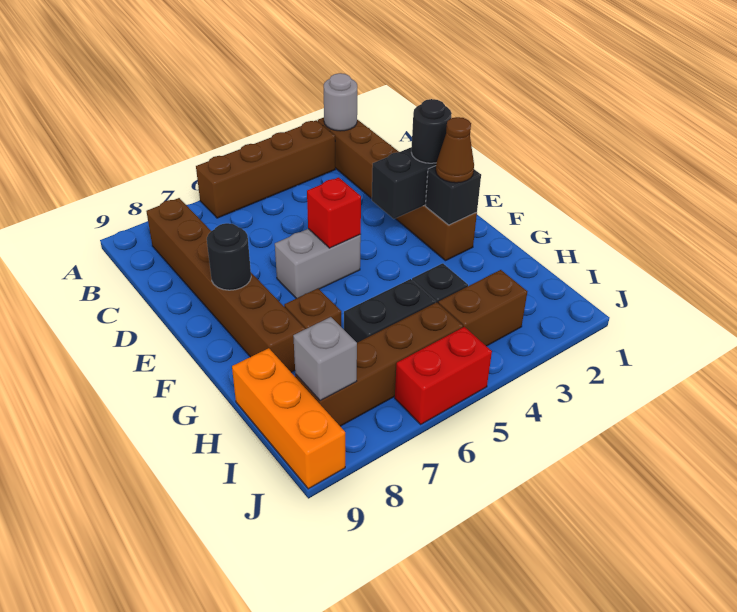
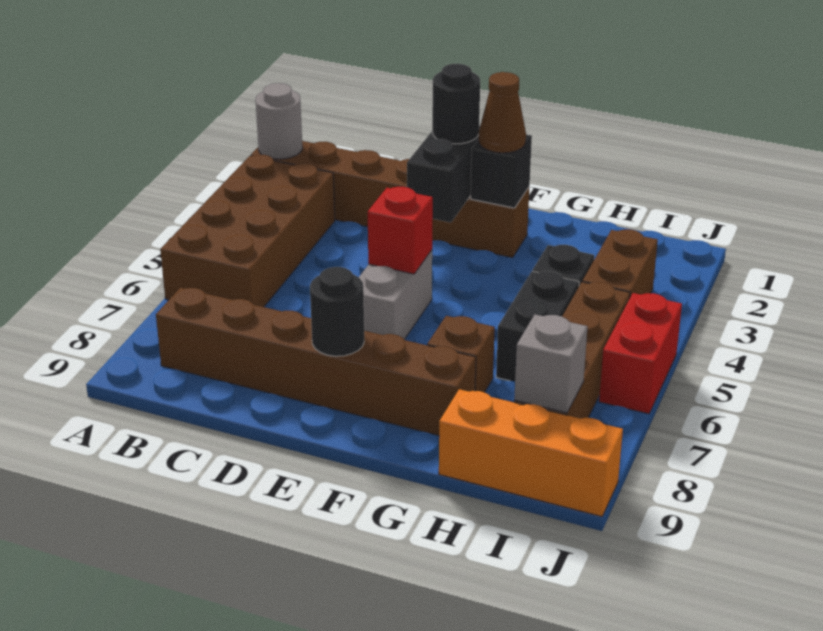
brown 1x4 brick [196,120,335,218] -> brown 2x4 brick [160,155,335,307]

